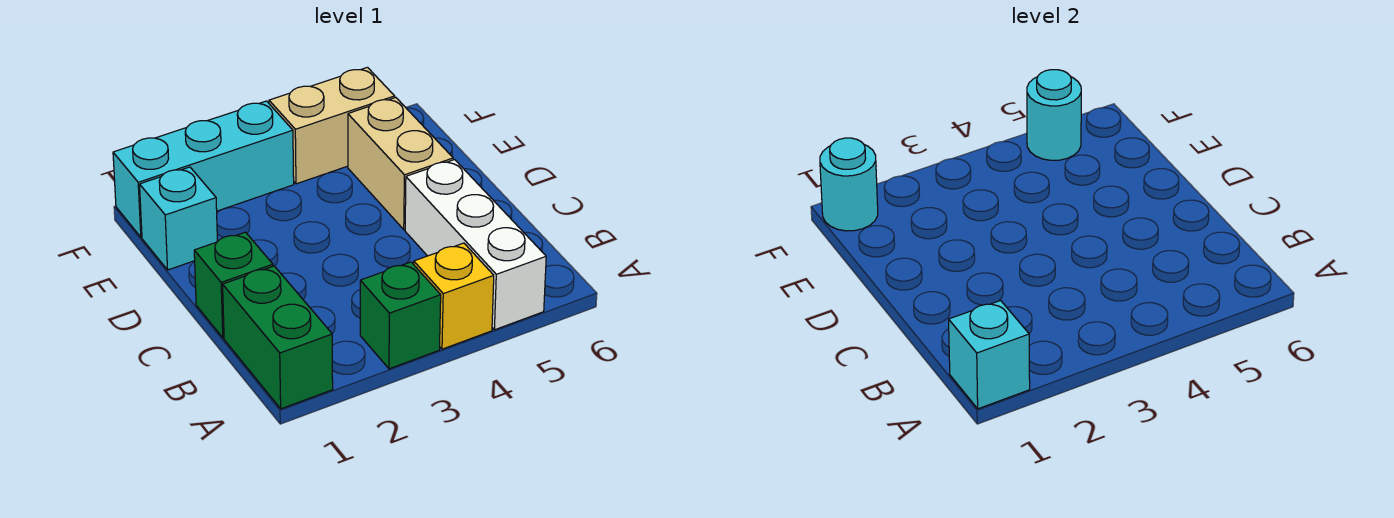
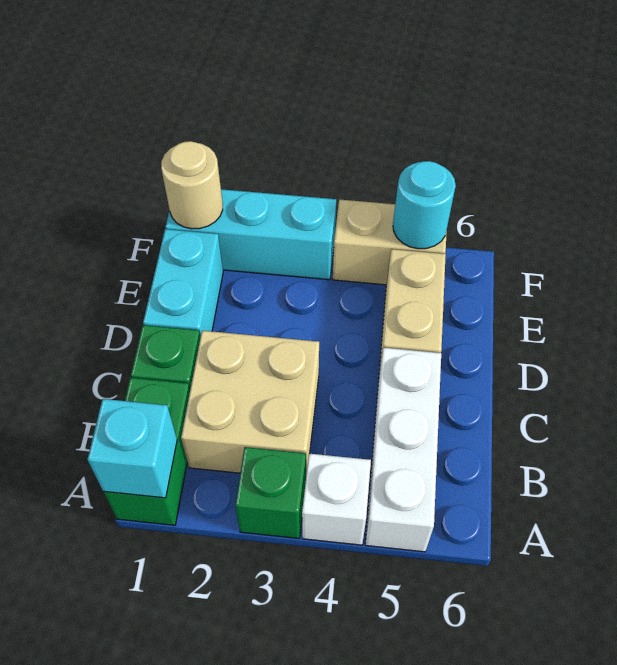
yellow 1x1 brick [414,243,494,349] -> white 1x1 brick [302,454,371,545]
none -> tan 2x2 brick [181,331,319,475]
cyan 1x1 brick [140,167,217,270] -> cyan 1x2 brick [143,229,223,337]
cyan 1x1 round brick [820,138,878,231] -> tan 1x1 round brick [161,141,223,229]

